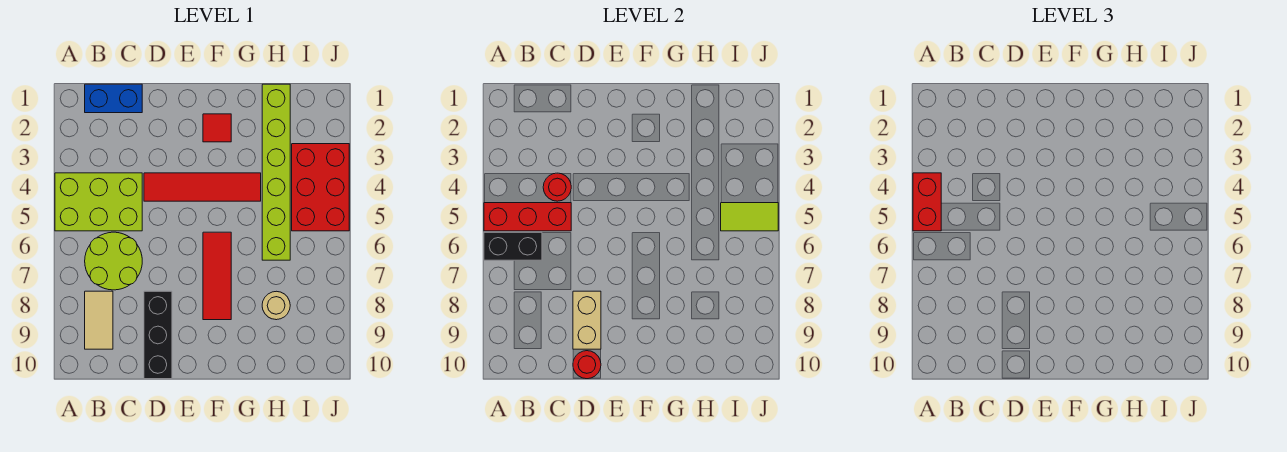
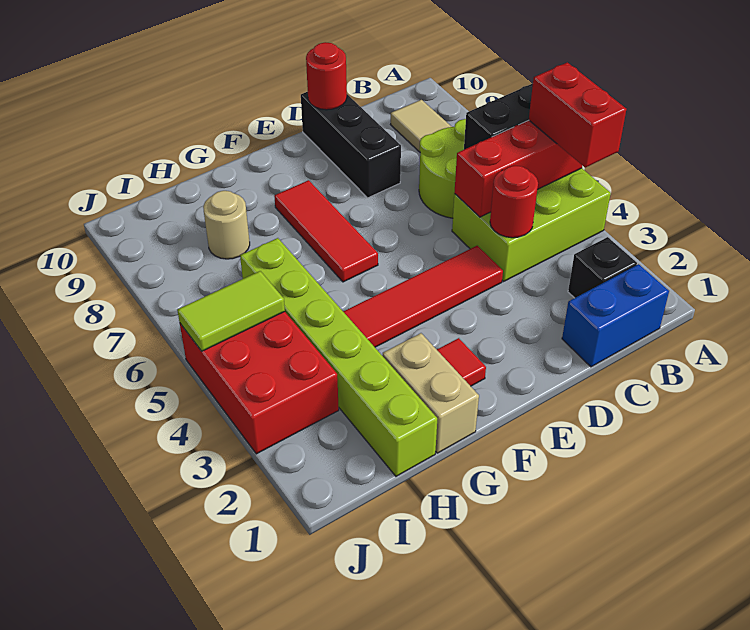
none -> black 1x1 brick [568,237,637,298]
tan 1x2 brick [573,291,601,349] -> tan 1x2 brick moved to [382,333,479,453]

